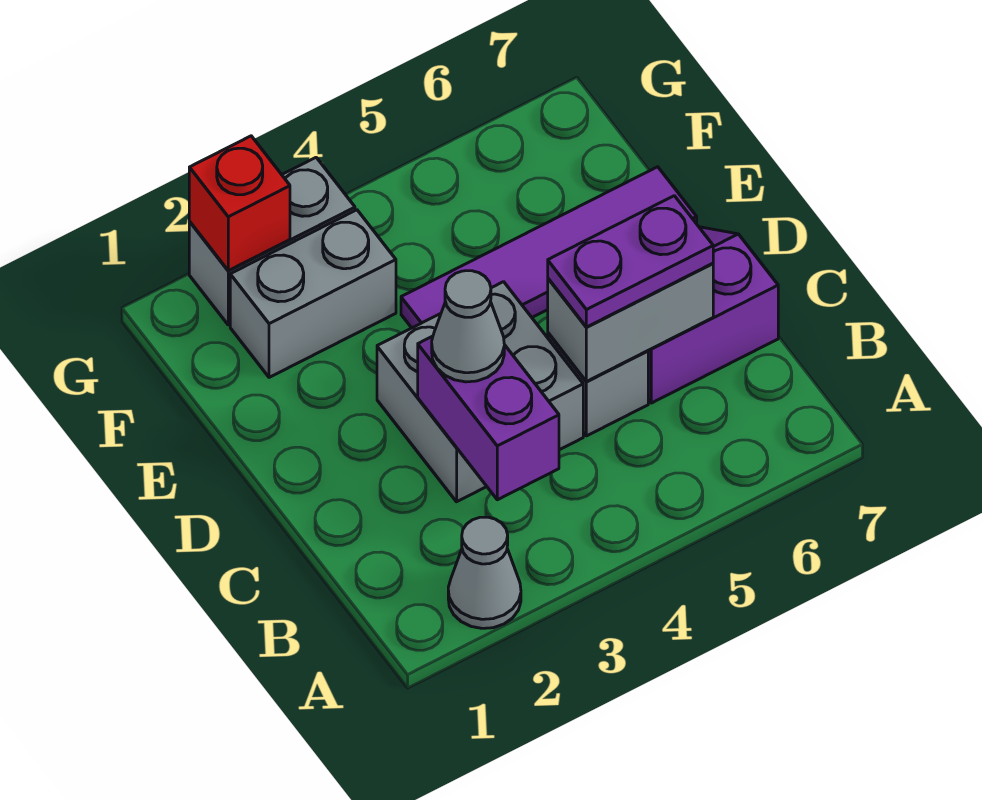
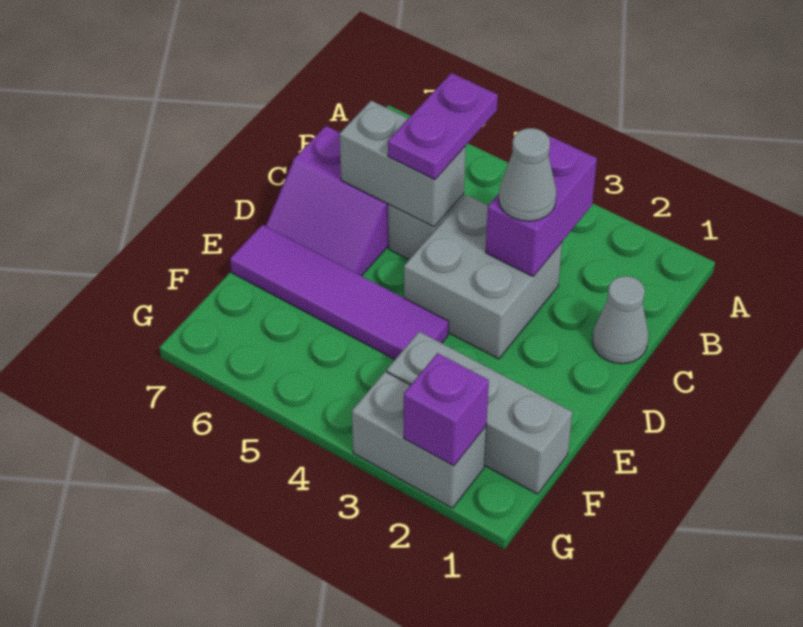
grey 1x1 cone [448,517,521,628] -> grey 1x1 cone moved to [592,276,648,364]
purple 1x2 plate [548,196,713,327] -> purple 1x2 plate turned to [388,73,498,180]
grey 1x2 brick [230,210,396,377] -> grey 1x3 brick [387,332,572,494]
red 1x1 brick [189,136,290,271] -> purple 1x1 brick [404,353,489,466]

